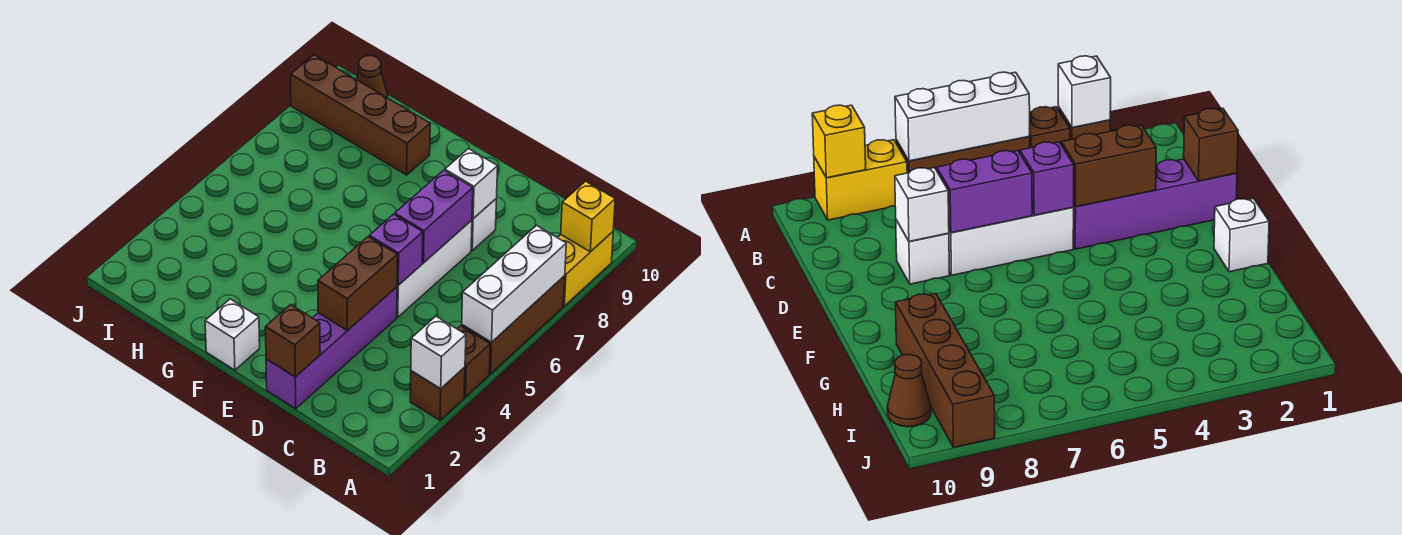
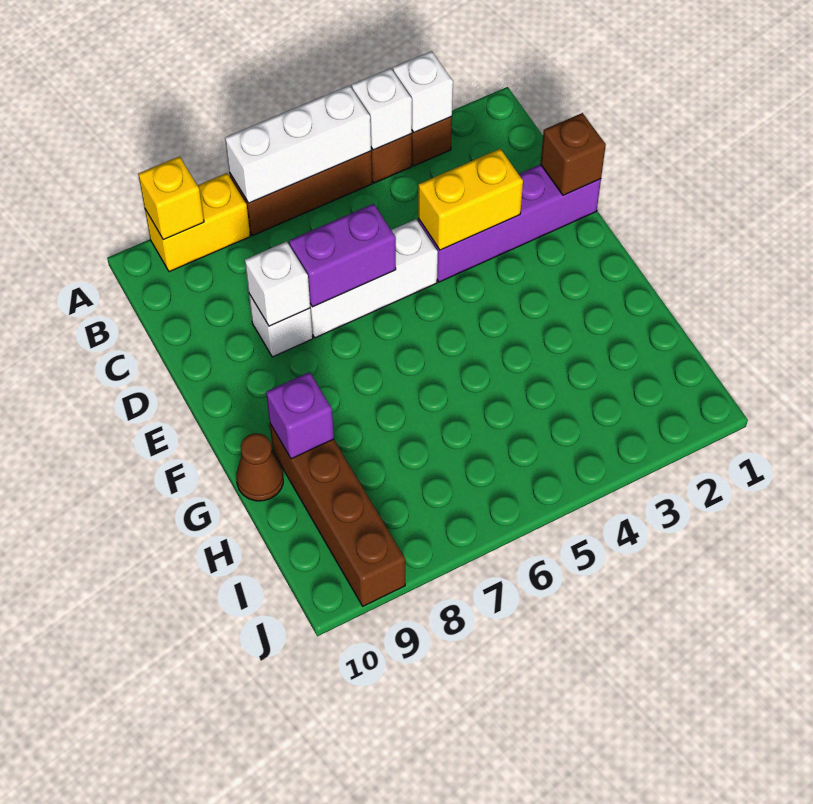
brown 1x2 brick [318,237,397,331] -> yellow 1x2 brick [418,149,523,250]
purple 1x1 brick [369,214,423,285] -> purple 1x1 brick moved to [266,372,334,459]
white 1x1 brick [205,299,260,370] -> white 1x1 brick moved to [352,68,412,150]
brown 1x1 cone [356,56,388,97] -> brown 1x1 cone moved to [236,433,283,501]

